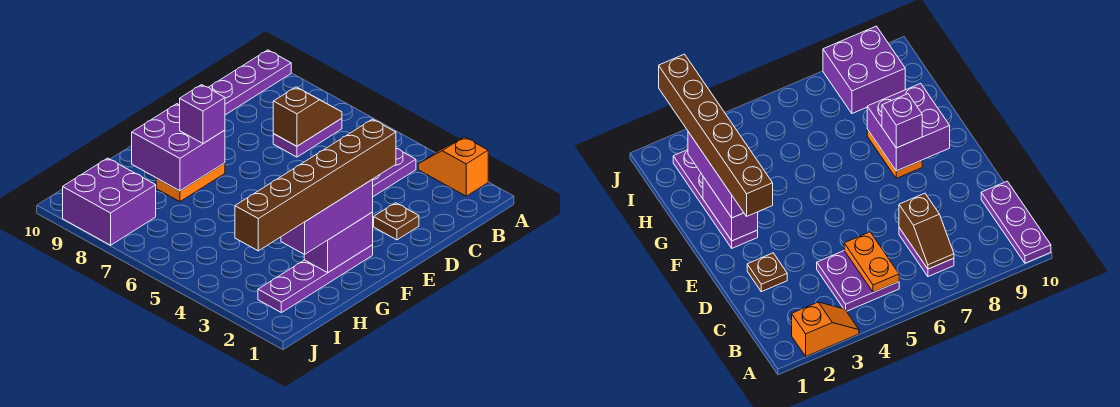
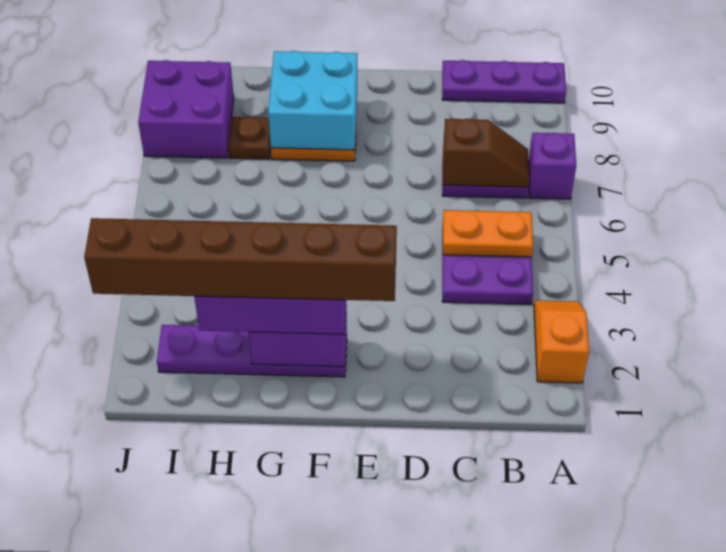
brown 1x1 plate [374,203,419,240] -> brown 1x1 plate moved to [228,117,271,159]
purple 2x2 brick [132,104,225,191] -> cyan 2x2 brick [268,51,357,150]
purple 1x1 brick [180,85,225,144] -> purple 1x1 brick moved to [529,133,576,199]

